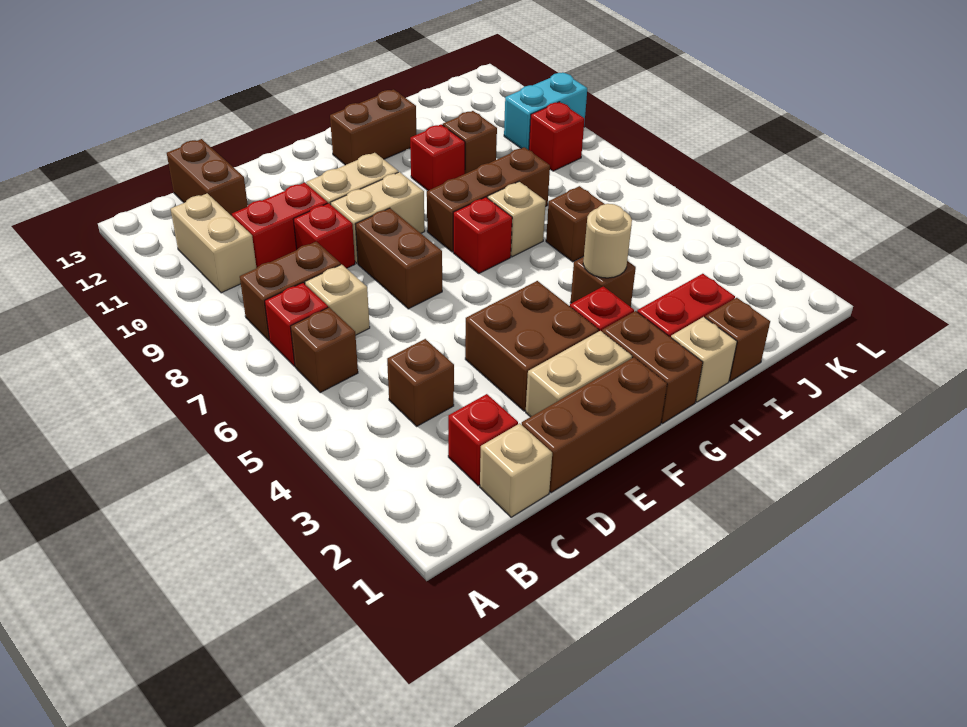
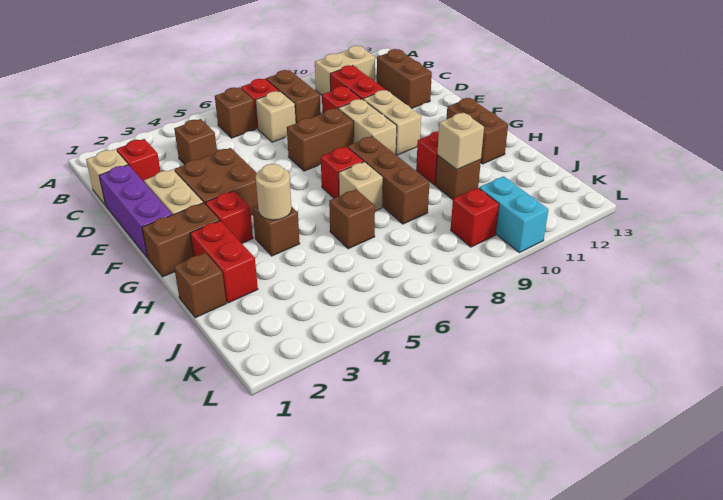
brown 1x2 brick [167,139,248,216] -> brown 1x2 brick turned to [377,49,432,109]
brown 1x3 brick [522,357,667,493] -> purple 1x3 brick [99,165,172,258]
tan 1x1 brick [671,317,737,402] -> tan 1x1 brick moved to [437,112,484,170]

